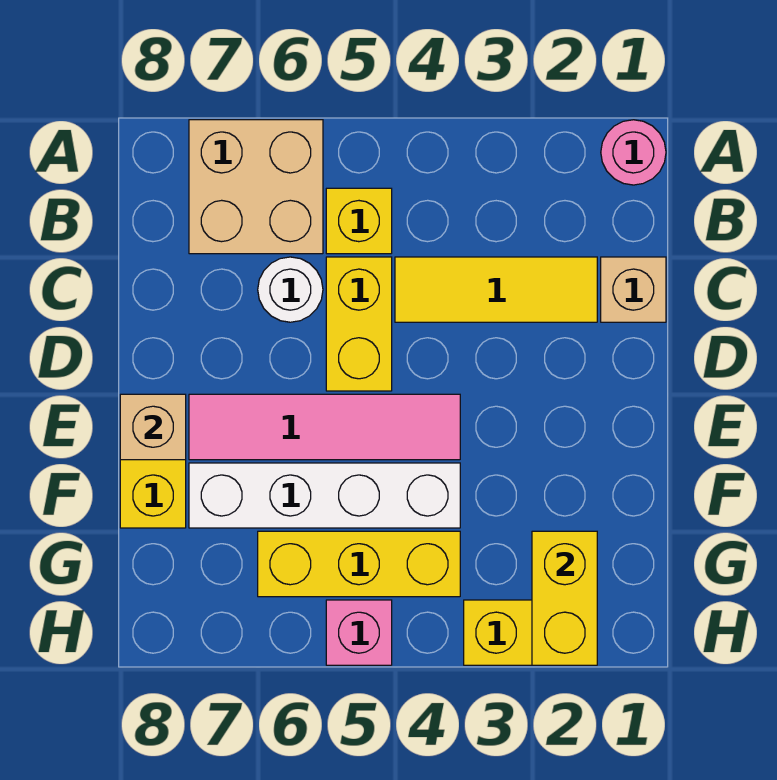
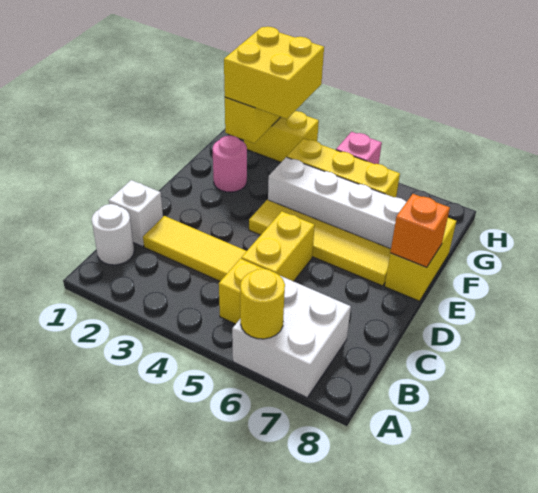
pink 1x1 round brick [601,120,666,185] -> pink 1x1 round brick moved to [213,136,247,192]
tan 2x2 brick [189,120,323,254] -> white 2x2 brick [232,276,351,398]
none -> yellow 1x1 round brick [240,269,285,339]
tan 1x1 brick [601,257,666,322] -> white 1x1 brick [109,180,163,247]
white 1x1 round brick [258,257,323,322] -> white 1x1 round brick moved to [92,204,134,265]
pink 1x4 tile [189,394,460,460] -> yellow 1x4 tile [249,200,391,286]
tan 1x1 brick [120,394,186,460] -> orange 1x1 brick [390,194,450,267]
none -> yellow 2x2 brick [224,27,324,119]

